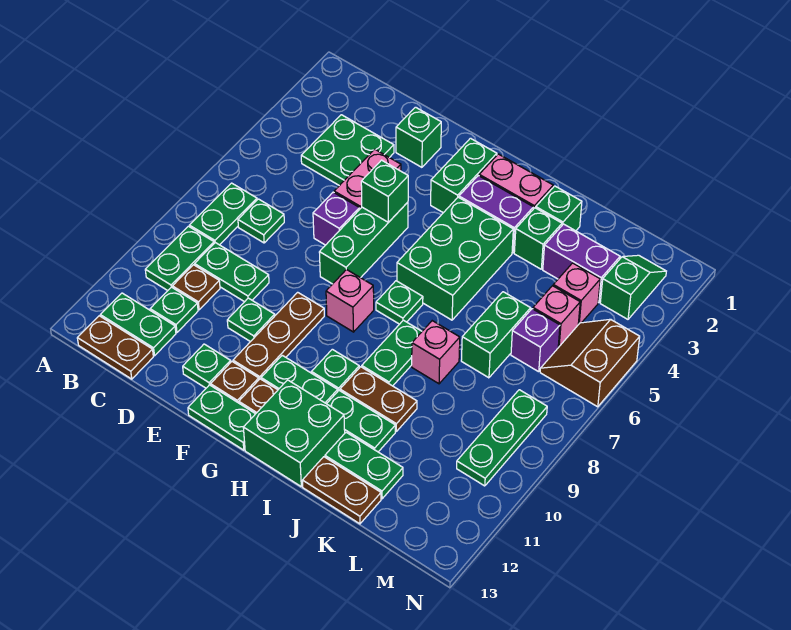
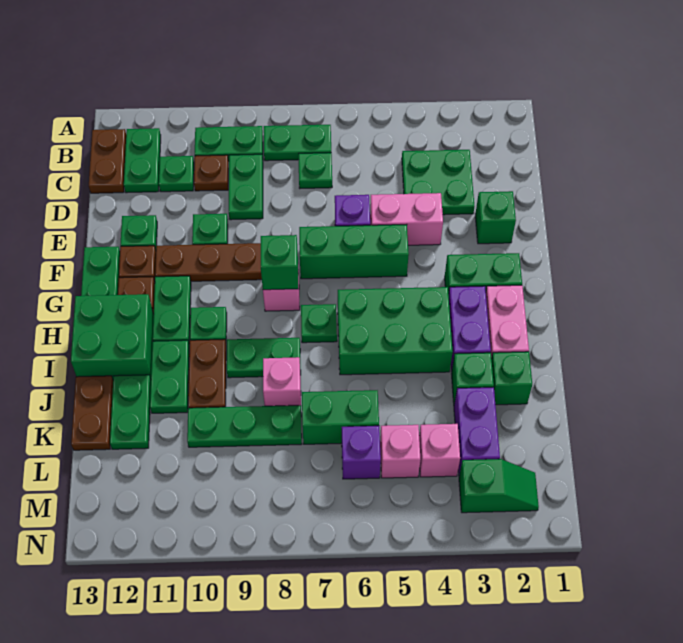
green 1x1 brick [361,160,408,222] -> green 1x1 brick moved to [261,235,298,290]
brown 2x2 slope [540,319,640,407] -> none
green 1x3 plate [457,390,547,486] -> green 1x3 plate moved to [187,405,302,447]

